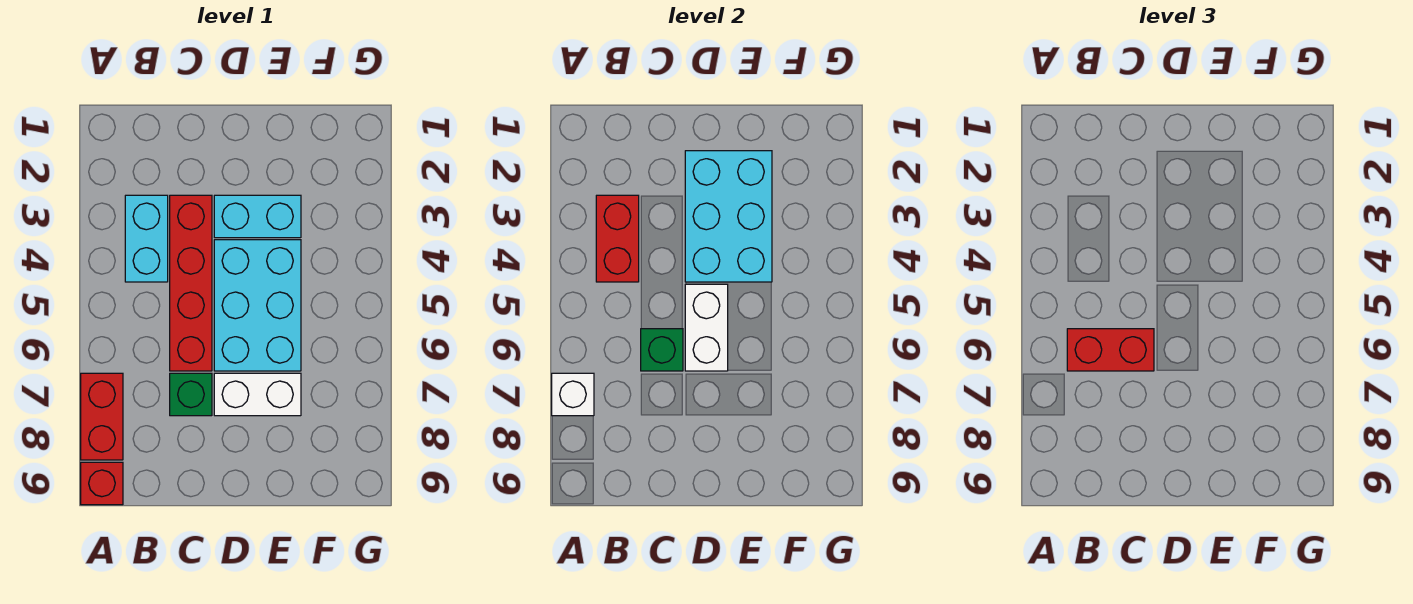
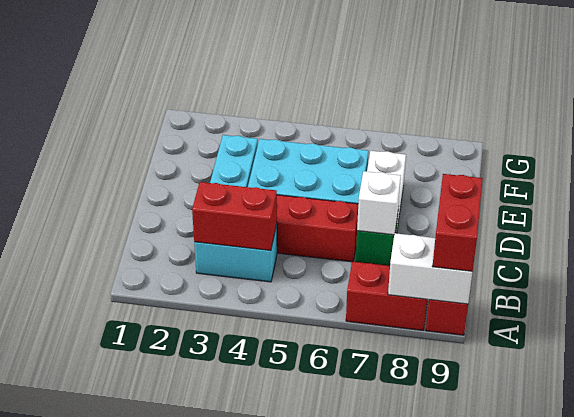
white 1x1 brick [552,373,594,416] -> white 1x1 brick moved to [357,171,401,235]
red 1x2 brick [1067,329,1154,371] -> red 1x2 brick moved to [432,174,483,271]
green 1x1 brick [641,329,683,371] -> none
cyan 2x3 brick [685,151,772,282] -> none
white 1x2 brick [685,284,728,371] -> white 1x2 brick moved to [388,233,472,304]

